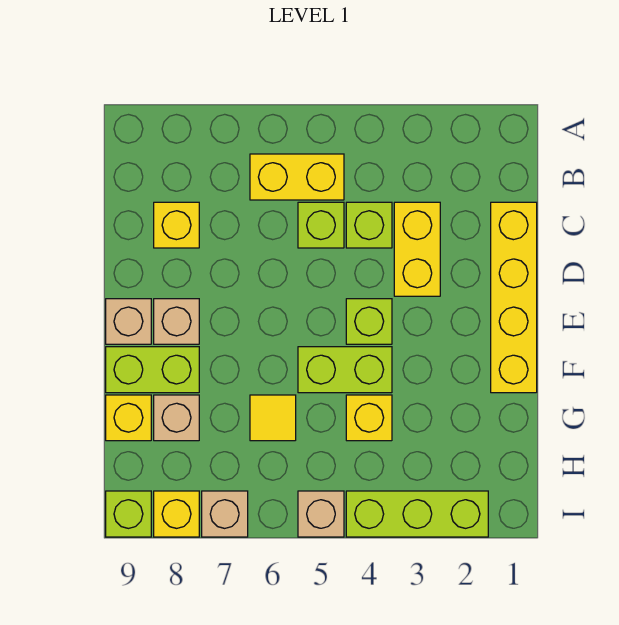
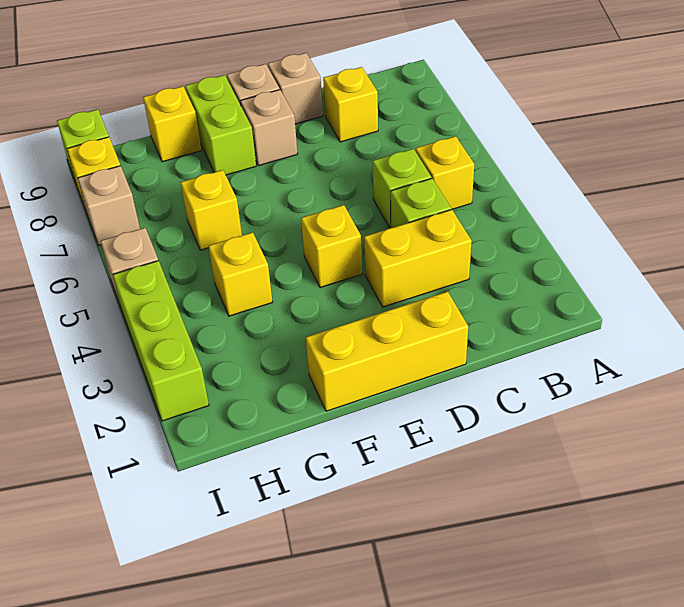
yellow 1x2 brick [250,154,344,200] -> yellow 1x1 brick [416,136,474,210]
yellow 1x4 brick [491,202,537,393] -> yellow 1x3 brick [306,292,468,411]
lime 1x1 brick [346,299,392,344] -> yellow 1x1 brick [301,205,362,288]
lime 1x2 brick [298,347,392,393] -> none
yellow 1x1 tile [250,395,296,441] -> yellow 1x1 brick [181,170,242,250]
tan 1x1 brick [154,395,199,441] -> tan 1x1 brick moved to [268,53,323,124]

